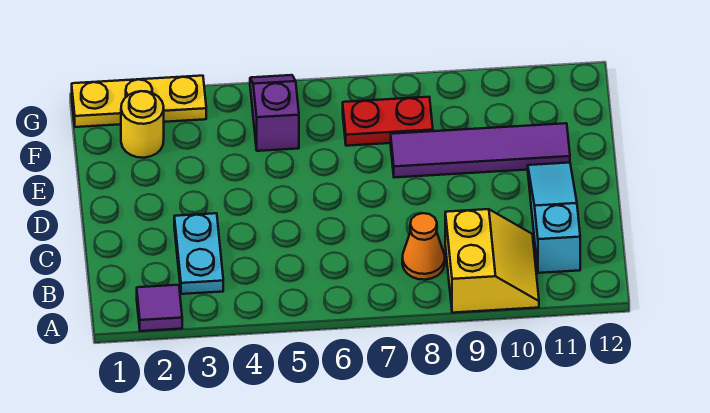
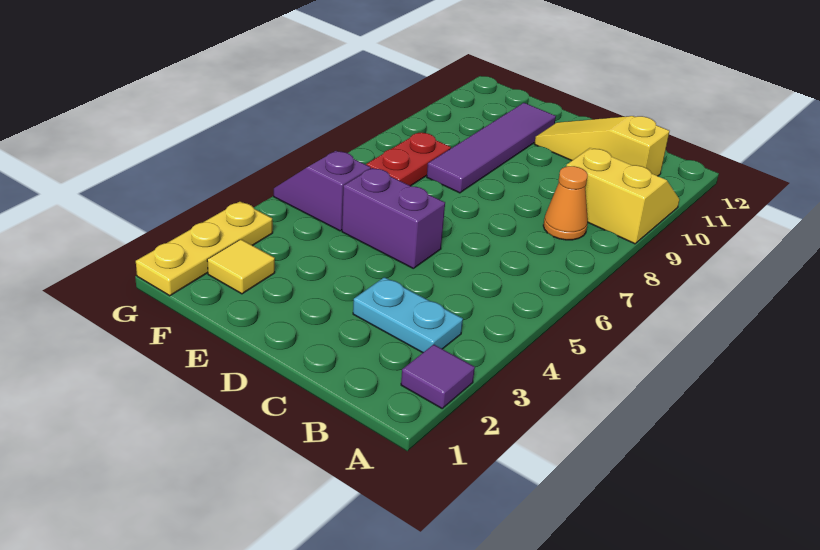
cyan 1x3 slope [528,163,580,273] -> yellow 1x3 slope [535,116,669,176]
none -> purple 1x2 brick [342,168,445,268]
yellow 1x1 round brick [121,91,164,158] -> yellow 1x1 tile [207,239,275,294]

